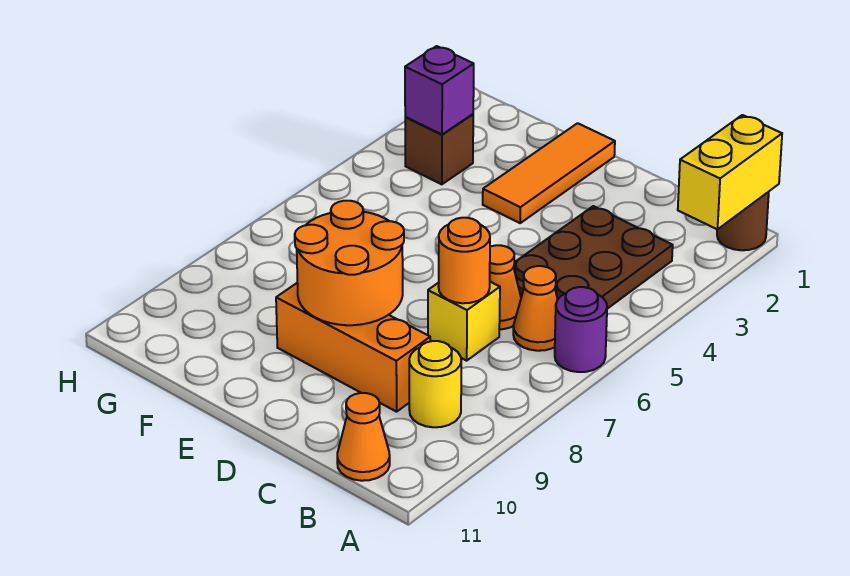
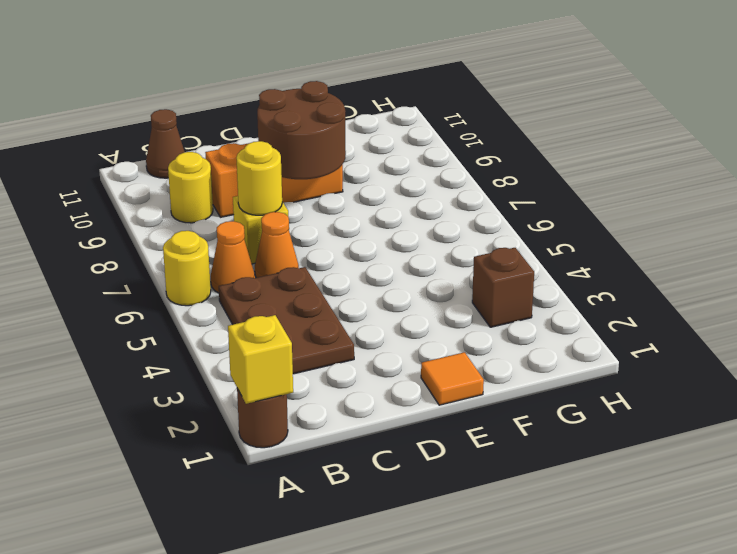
yellow 1x2 brick [678,115,782,229] -> yellow 1x1 brick [228,315,293,404]
purple 1x1 round brick [555,287,607,372] -> yellow 1x1 round brick [163,231,211,306]
orange 1x1 cone [337,393,390,481] -> brown 1x1 cone [146,109,184,178]
orange 1x1 round brick [438,218,490,303] -> yellow 1x1 round brick [236,141,282,215]
orange 2x2 round brick [295,201,404,325] -> brown 2x2 round brick [257,81,346,179]
orange 1x3 tile [483,123,615,223] -> orange 1x1 tile [421,352,484,405]
purple 1x1 brick [405,46,474,134] -> none

